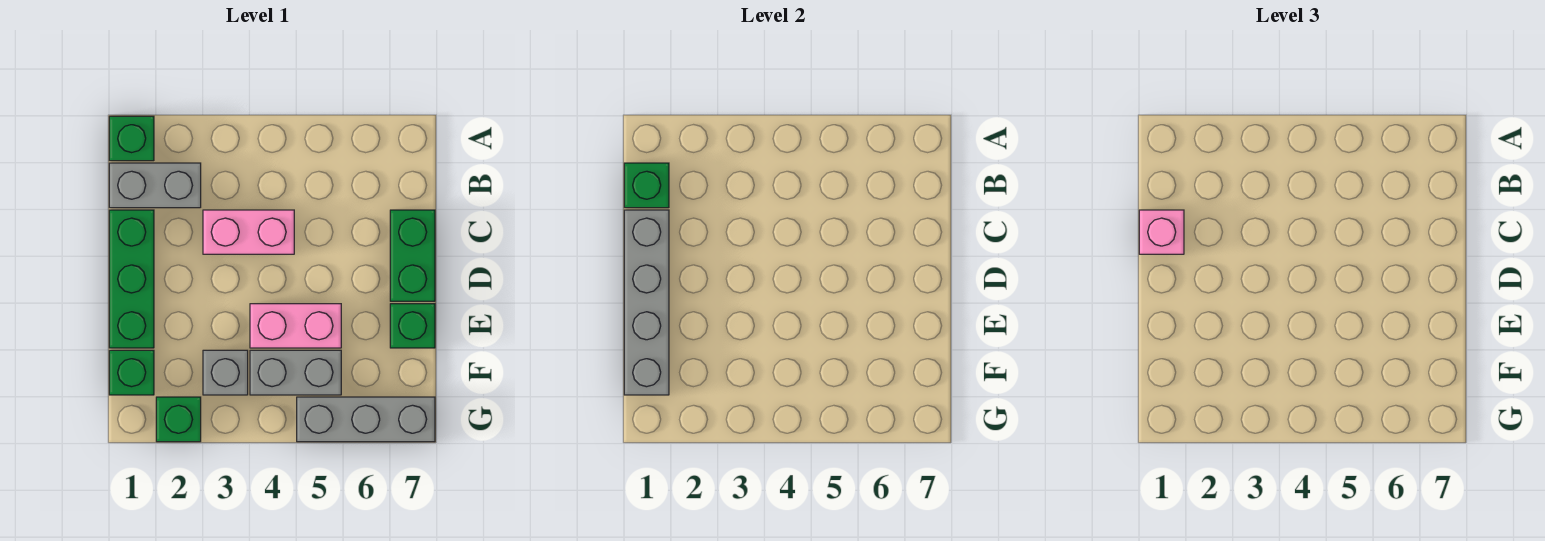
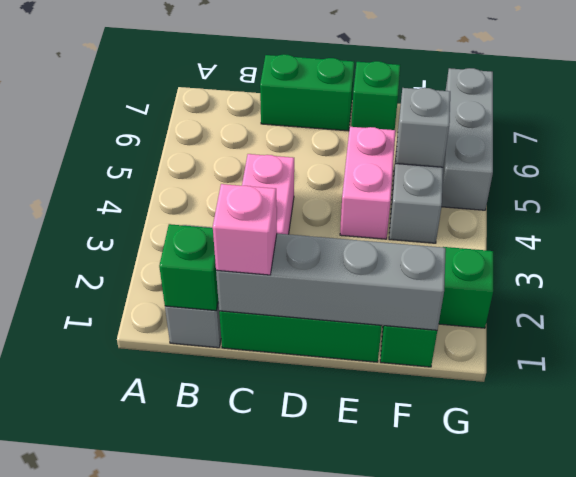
green 1x1 brick [109,116,154,161] -> none
grey 1x1 brick [203,350,248,395] -> grey 1x1 brick moved to [396,88,450,167]

